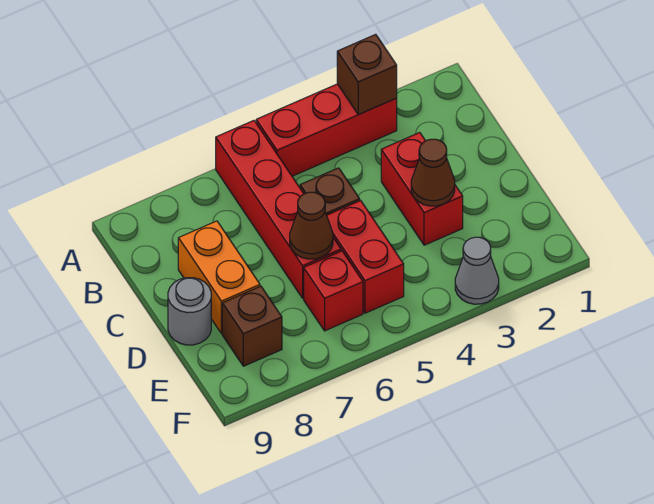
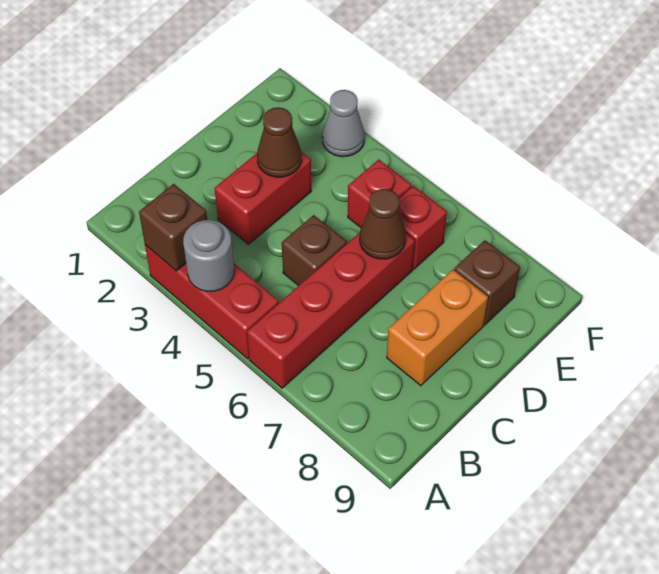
red 1x2 brick [327,200,404,313] -> red 1x1 brick [348,159,412,227]
grey 1x1 round brick [168,278,211,345] -> grey 1x1 round brick moved to [183,220,234,291]

